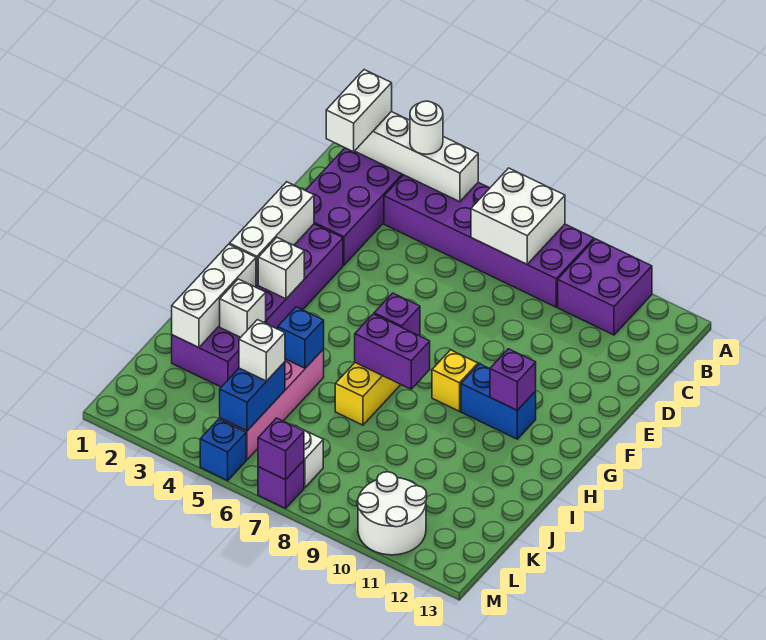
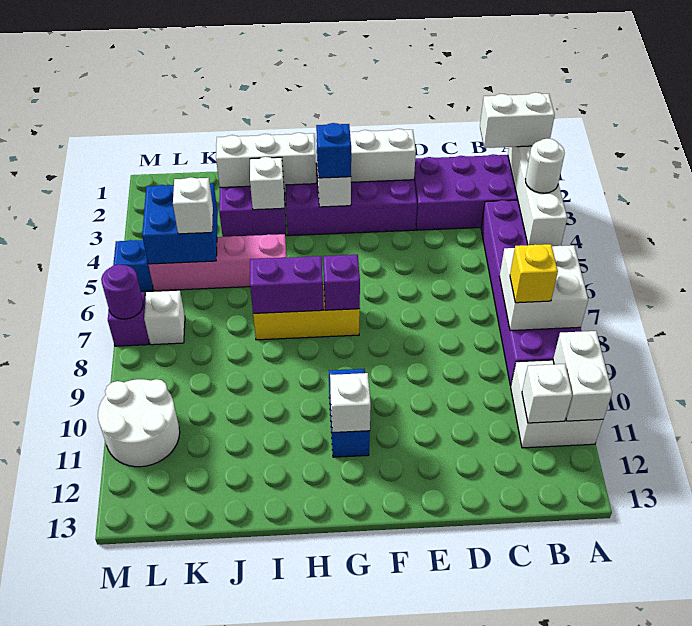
purple 2x2 brick [558,239,652,335] -> white 2x2 brick [511,360,603,448]
none -> white 1x2 brick [553,331,612,421]
none -> white 1x1 brick [522,364,572,423]
yellow 1x1 brick [432,350,478,411] -> yellow 1x1 brick moved to [510,244,558,303]
purple 1x1 brick [490,349,536,410] -> white 1x1 brick [330,373,371,433]
purple 1x2 brick [355,314,430,389] -> purple 1x2 brick turned to [250,256,324,313]
blue 1x1 brick [278,307,324,368] -> blue 1x1 brick moved to [316,123,351,178]
blue 1x2 brick [220,362,285,431] -> blue 2x2 brick [142,184,218,264]
purple 1x1 brick [258,418,304,480] -> purple 1x1 round brick [101,264,143,319]

